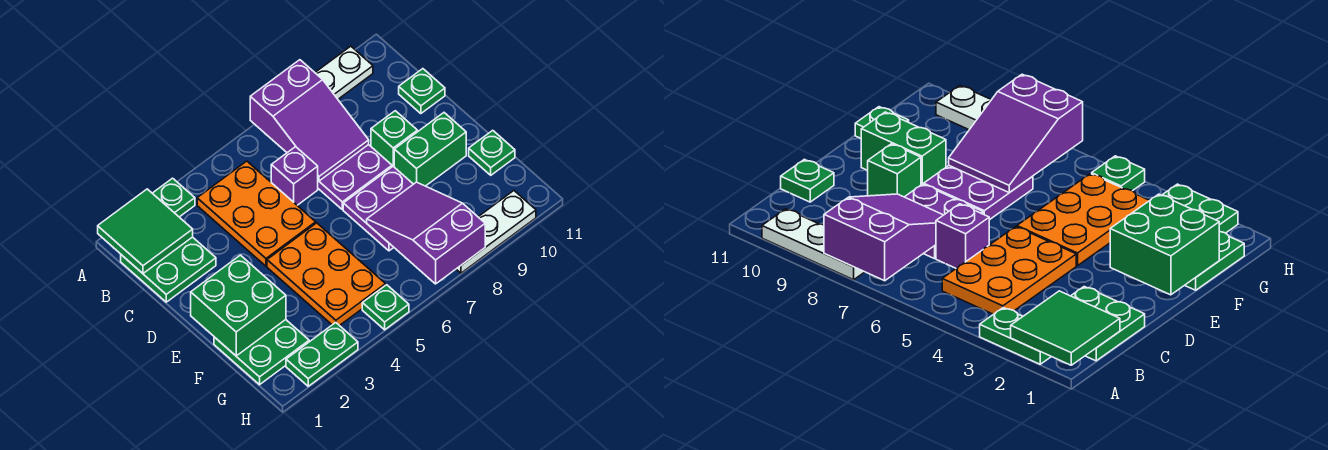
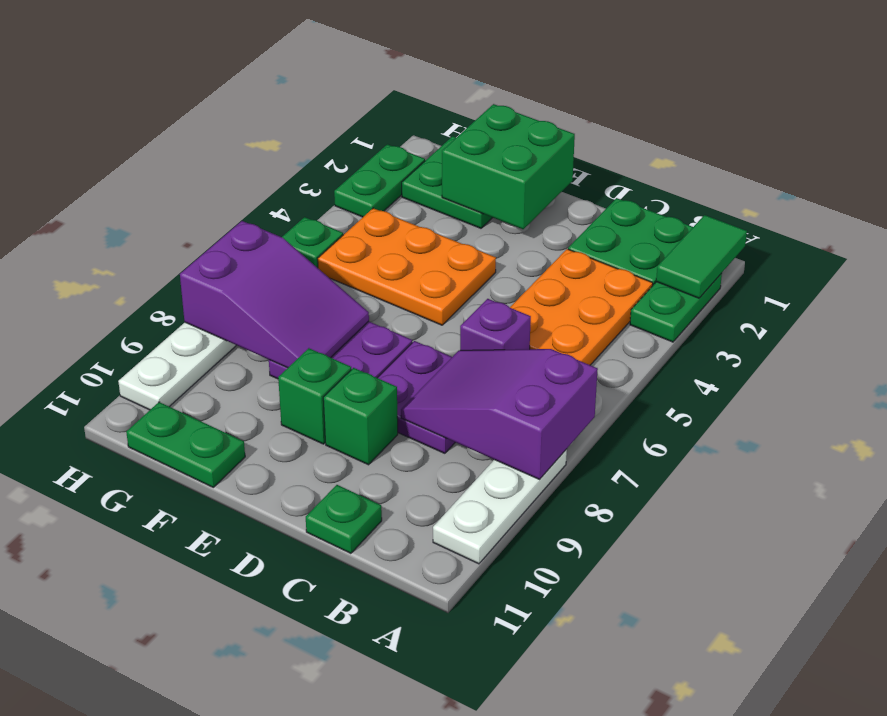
green 2x2 tile [98,189,193,273] -> green 1x2 tile [656,215,747,298]
orange 2x3 plate [197,161,316,266] -> orange 2x3 plate turned to [510,249,653,365]
green 1x2 brick [394,113,466,186] -> green 1x1 brick [278,348,351,444]
green 1x1 plate [469,130,515,175] -> green 1x2 plate [126,402,245,487]

